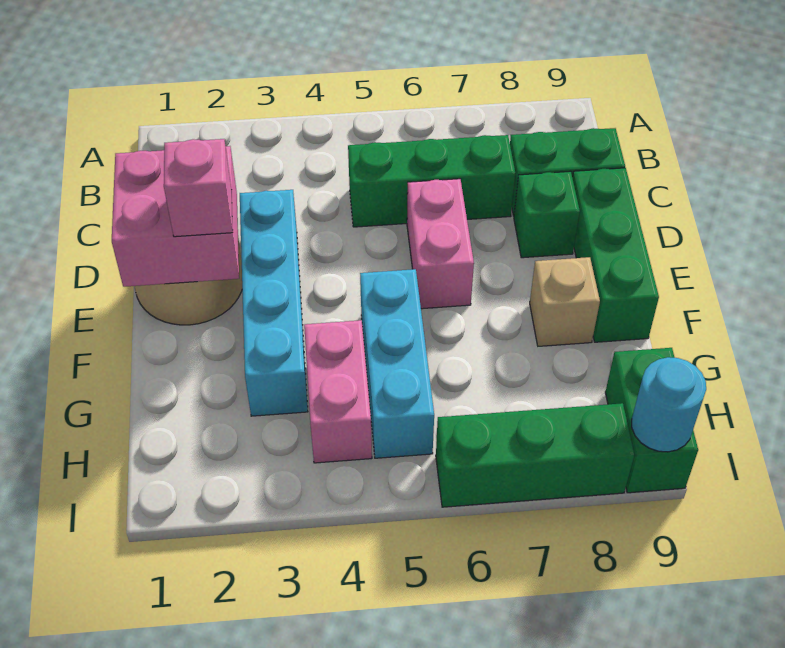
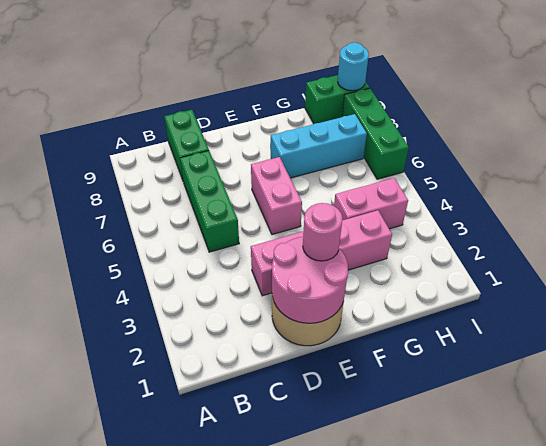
pink 2x2 brick [112,146,239,287] -> pink 2x2 round brick [272,237,348,323]
cyan 1x4 brick [240,190,308,416] -> pink 1x4 brick [251,210,392,296]
pink 1x2 brick [407,179,474,309] -> pink 1x2 brick turned to [251,157,302,235]
green 1x1 brick [514,171,580,258] -> none
green 1x3 brick [573,168,659,342] -> none
pink 1x1 brick [164,139,233,237] -> pink 1x1 round brick [303,203,342,261]
cyan 1x3 brick [360,269,434,458] -> cyan 1x3 brick moved to [271,114,367,178]
tan 1x1 brick [530,257,600,346] -> none

